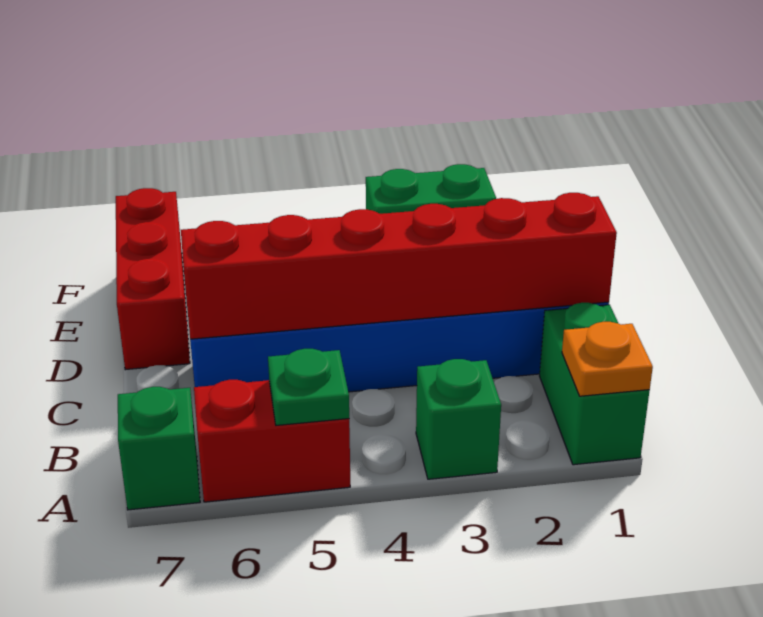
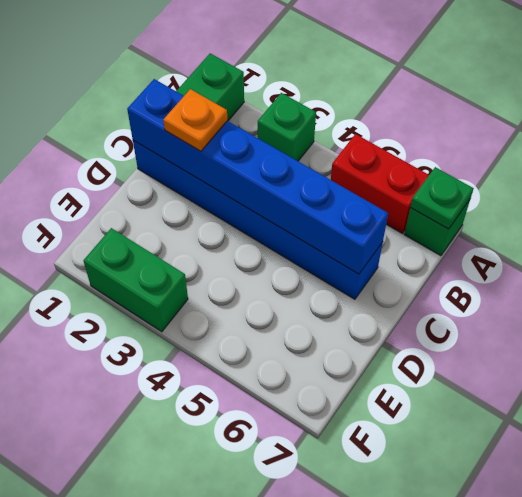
orange 1x1 plate [562,322,653,396] -> orange 1x1 plate moved to [163,89,227,151]
green 1x1 plate [268,349,349,425] -> green 1x1 plate moved to [410,167,474,229]
red 1x6 brick [181,193,617,339] -> blue 1x6 brick [127,79,388,274]
red 1x3 brick [116,188,190,370] -> none

